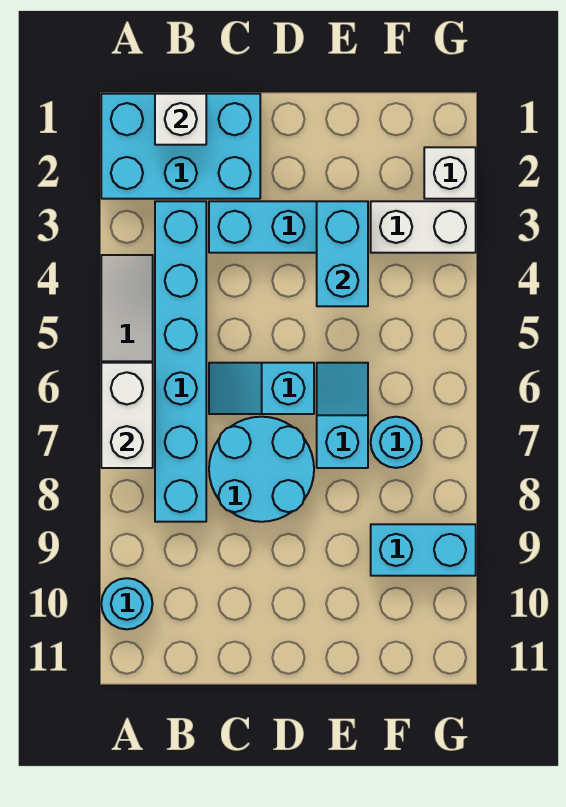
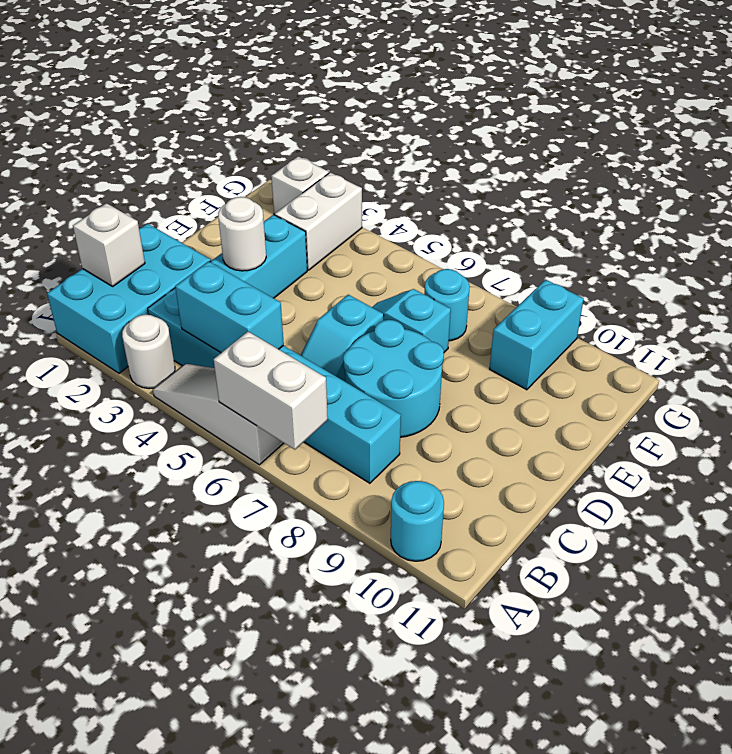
none -> white 1x1 round brick [122,314,175,389]
none -> white 1x1 round brick [218,197,266,271]
cyan 1x2 brick [317,201,368,306] -> cyan 1x2 brick moved to [175,261,284,353]

